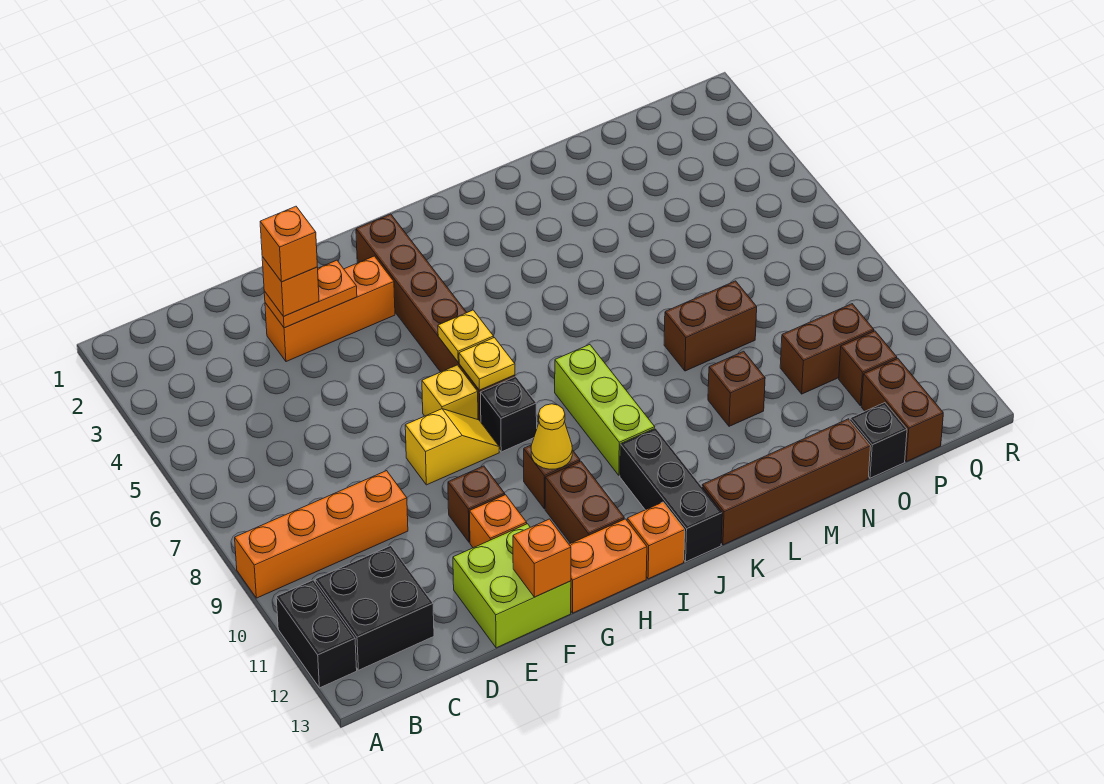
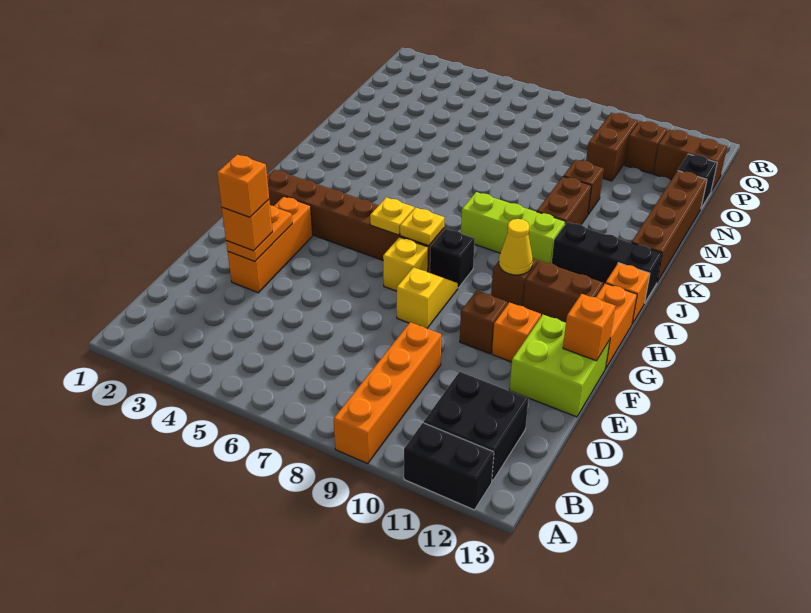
brown 1x2 brick [664,281,757,371] -> brown 1x2 brick moved to [537,177,591,224]

